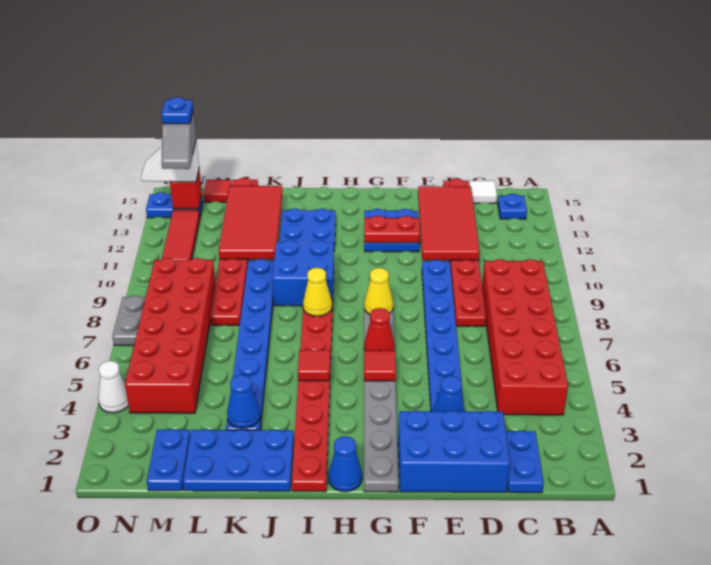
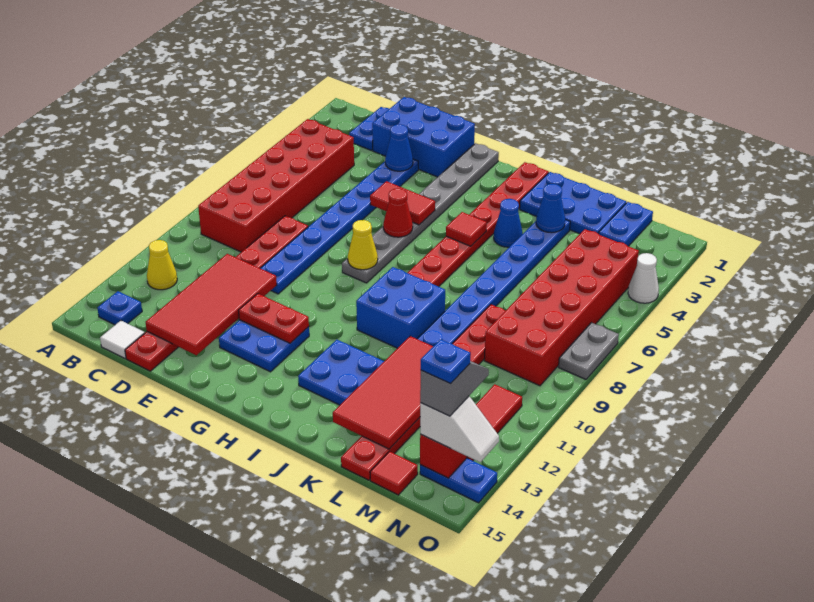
red 1x1 tile [364,350,396,381] -> red 1x2 tile [370,181,435,225]
blue 1x1 cone [328,436,362,492] -> blue 1x1 cone moved to [494,199,523,247]
yellow 1x1 cone [303,268,332,316] -> yellow 1x1 cone moved to [147,240,177,290]

